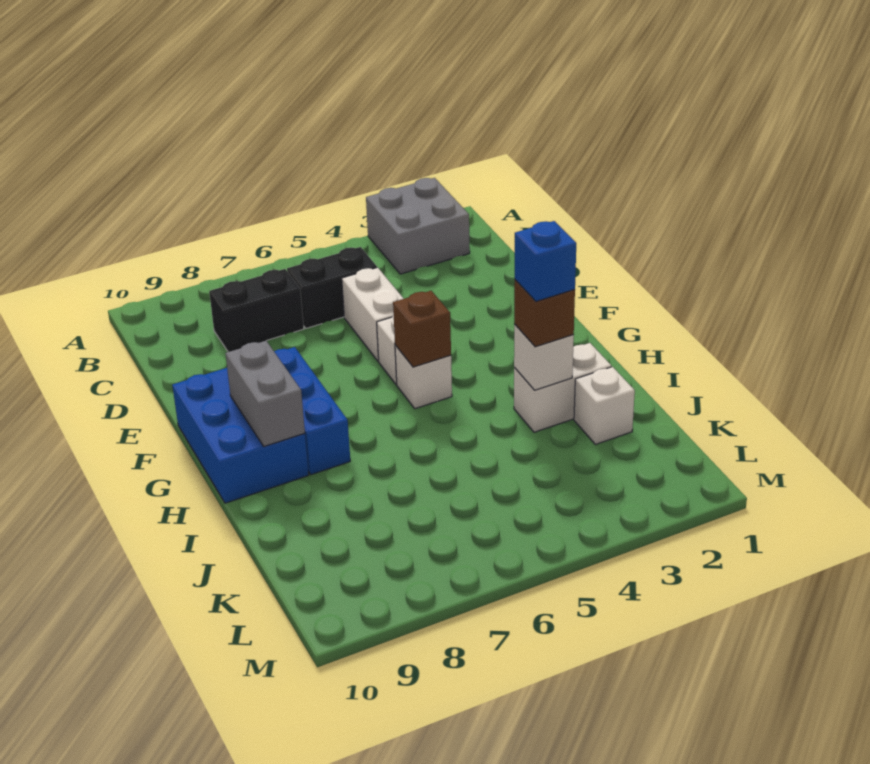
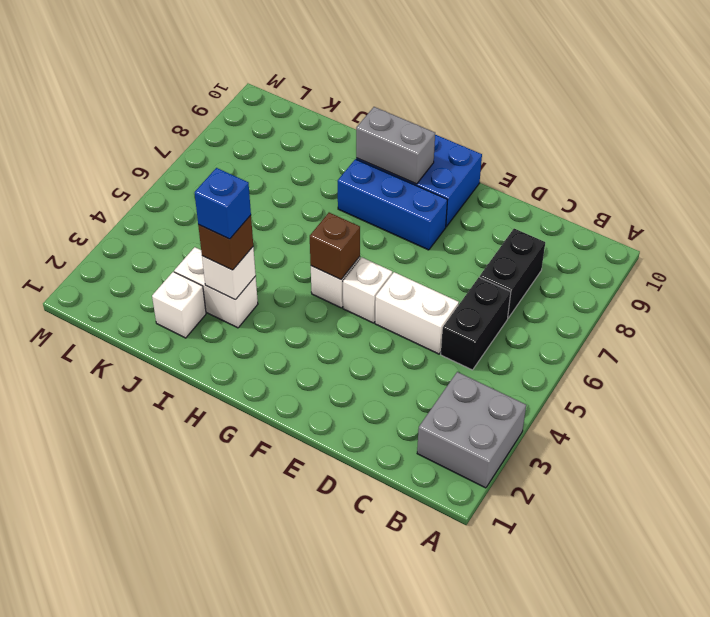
white 1x2 brick [514,343,611,432] -> white 1x2 brick turned to [174,247,258,328]

